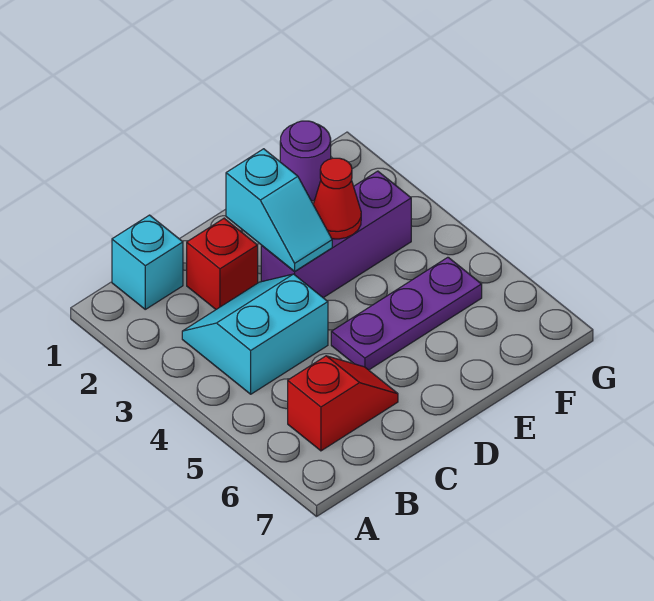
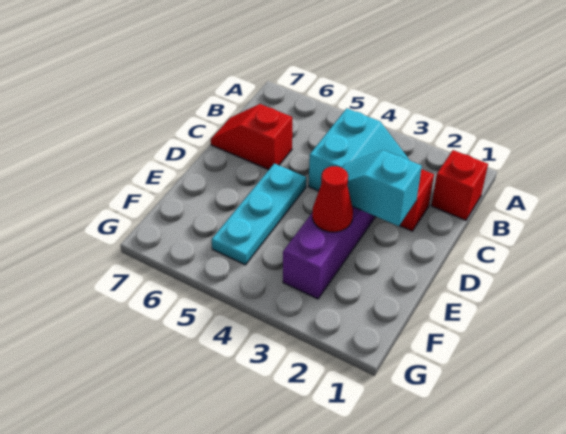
cyan 1x1 brick [112,215,183,309] -> red 1x1 brick [431,150,488,220]
red 1x2 slope [288,356,398,451] -> red 1x2 slope turned to [211,104,292,170]
purple 1x3 plate [331,257,482,370] -> cyan 1x3 plate [212,163,306,265]
purple 1x1 round brick [280,121,331,201] -> none

